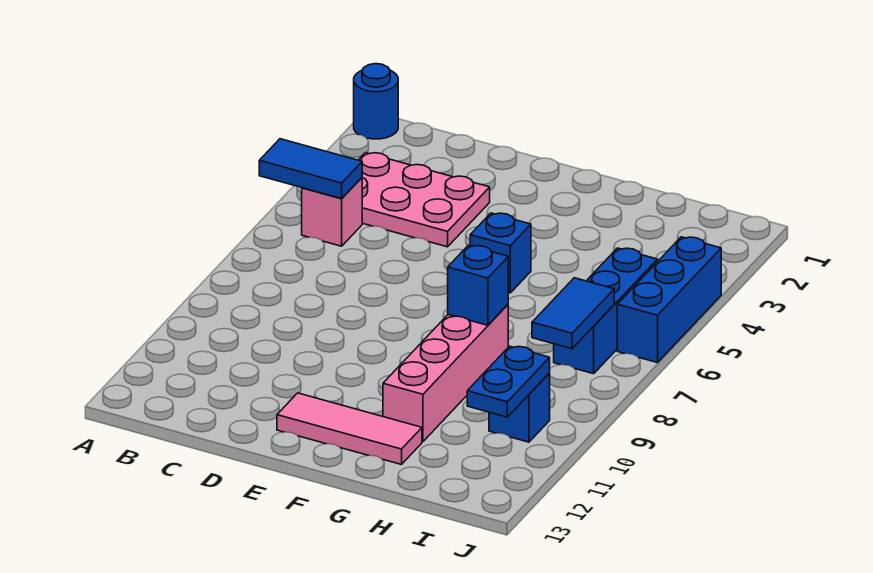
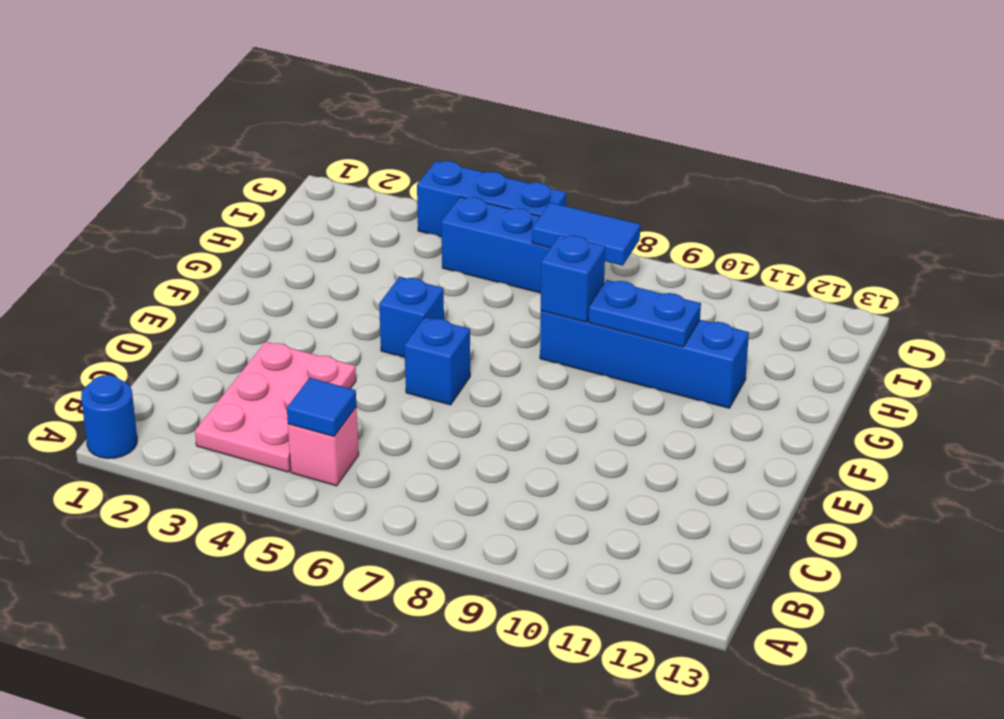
blue 1x2 tile [259,139,362,198] -> blue 1x1 tile [287,378,356,436]
pink 1x3 tile [277,393,422,465] -> none
pink 1x4 brick [383,305,508,442] -> blue 1x4 brick [540,311,749,408]
blue 1x1 brick [489,374,550,442] -> blue 1x1 brick moved to [405,317,470,405]
blue 1x2 plate [467,346,550,417] -> blue 1x2 plate moved to [588,280,701,347]

